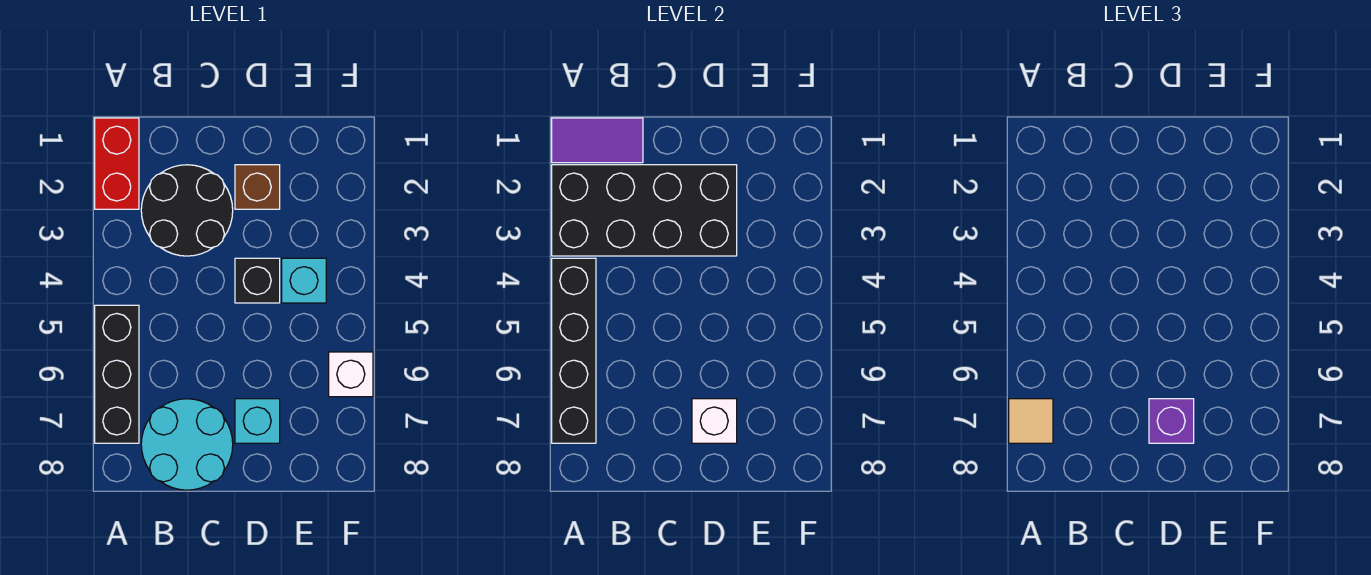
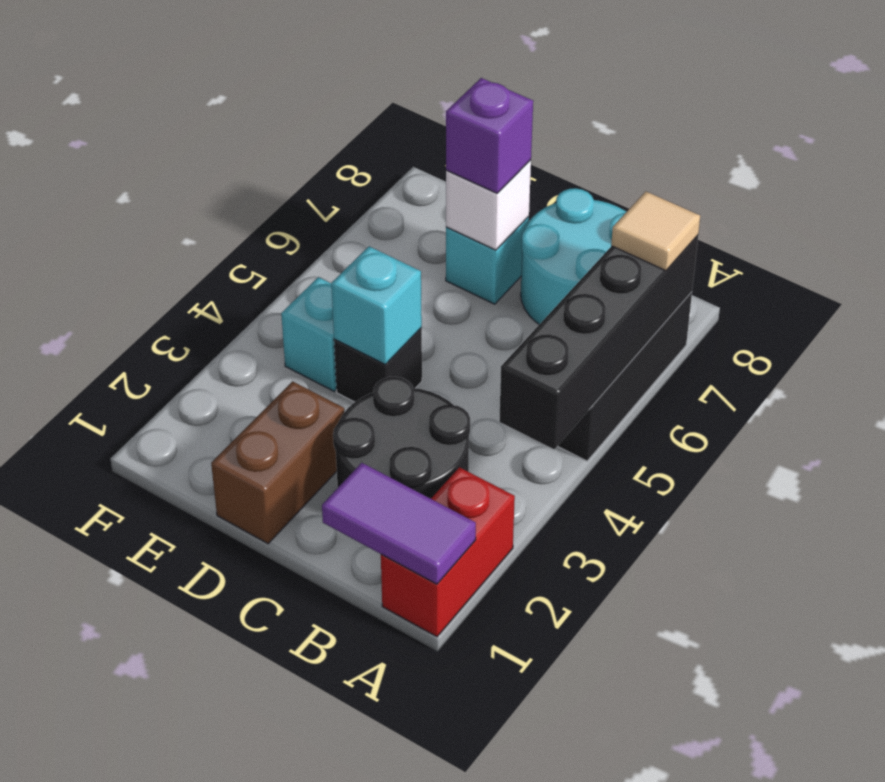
black 2x4 brick [552,165,737,256] -> none
brown 1x1 brick [235,165,280,209] -> brown 1x2 brick [211,381,344,544]
none -> cyan 1x1 brick [331,246,422,364]
white 1x1 brick [329,352,373,397] -> none

